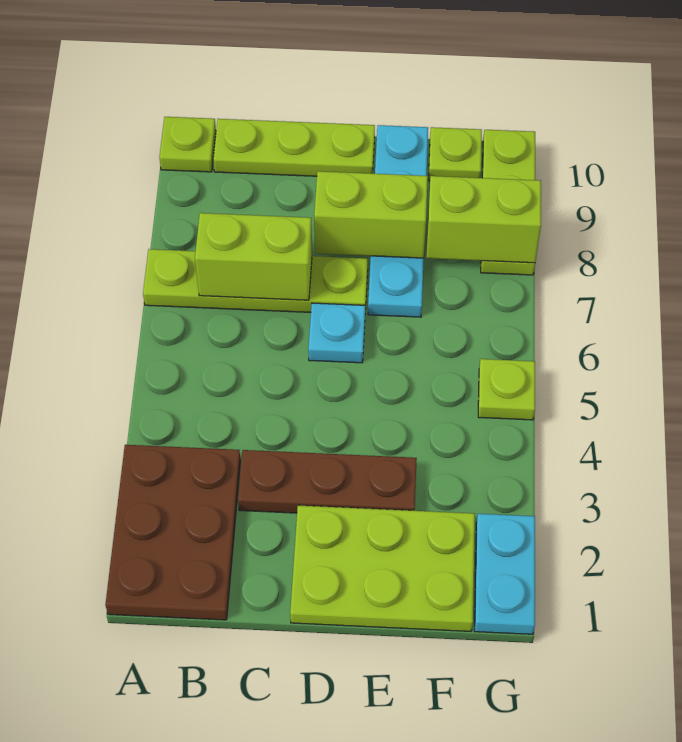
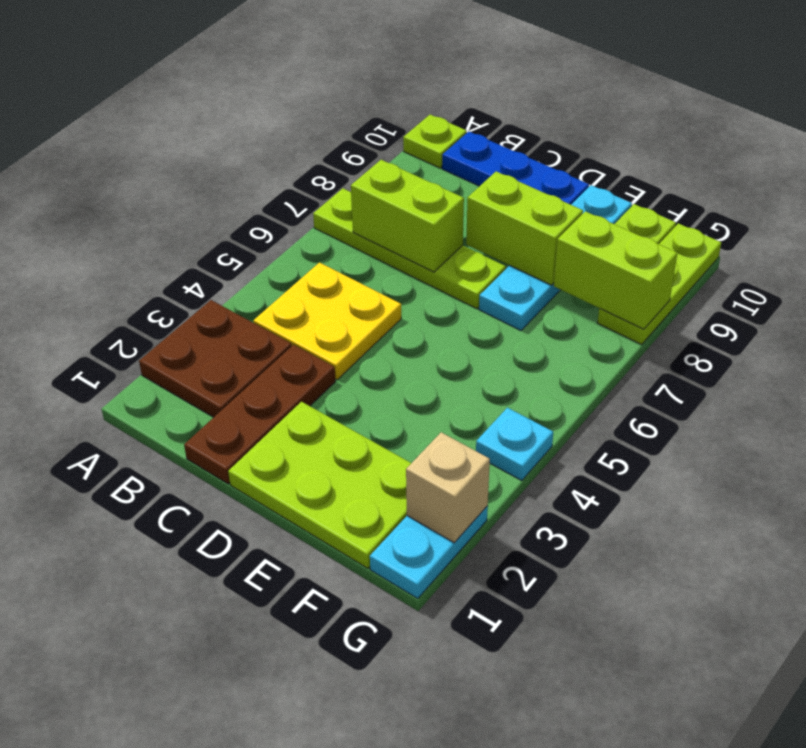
brown 2x3 plate [105,445,240,620] -> brown 2x2 plate [139,300,292,417]
none -> yellow 2x2 plate [253,263,401,380]
lime 1x3 plate [213,119,375,176] -> blue 1x3 plate [442,131,589,205]
brown 1x3 plate [238,450,417,513] -> brown 1x3 plate turned to [184,345,336,484]
cyan 1x1 plate [308,303,365,363] -> cyan 1x1 plate moved to [476,408,553,481]
none -> tan 1x1 brick [406,432,490,543]
lime 1x1 plate [478,359,535,420] -> none

